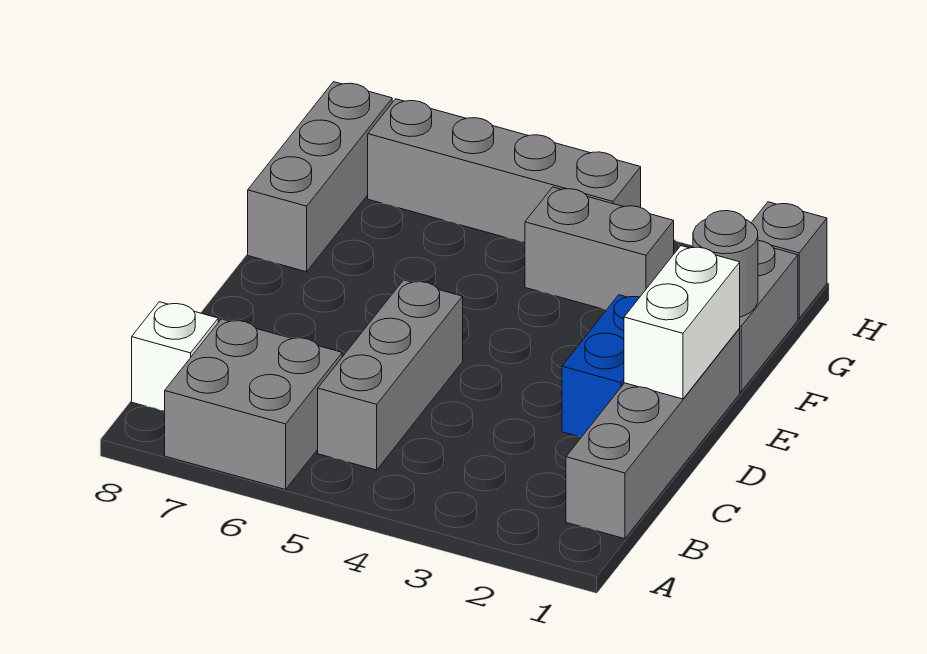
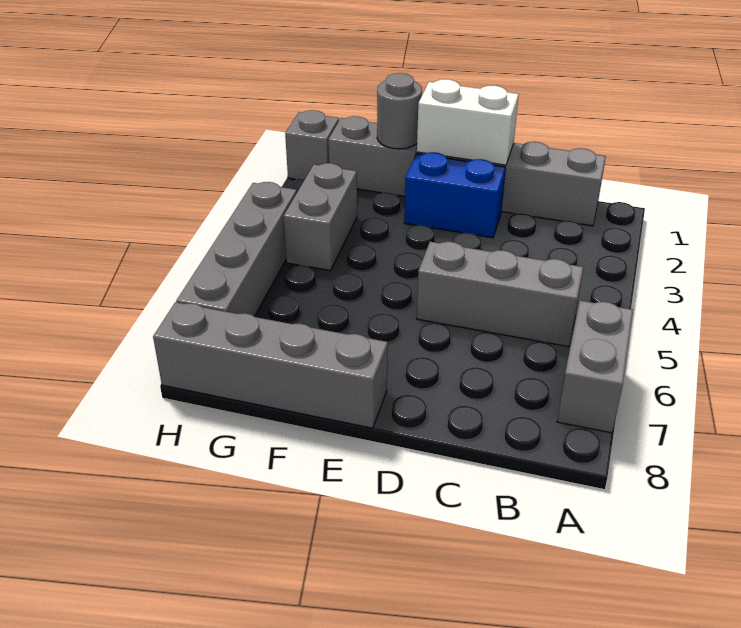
grey 2x2 brick [165,319,342,490] -> grey 1x2 brick [557,301,633,433]
white 1x1 brick [132,302,218,411] -> none
grey 1x3 brick [248,82,392,272] -> grey 1x4 brick [153,302,388,428]

